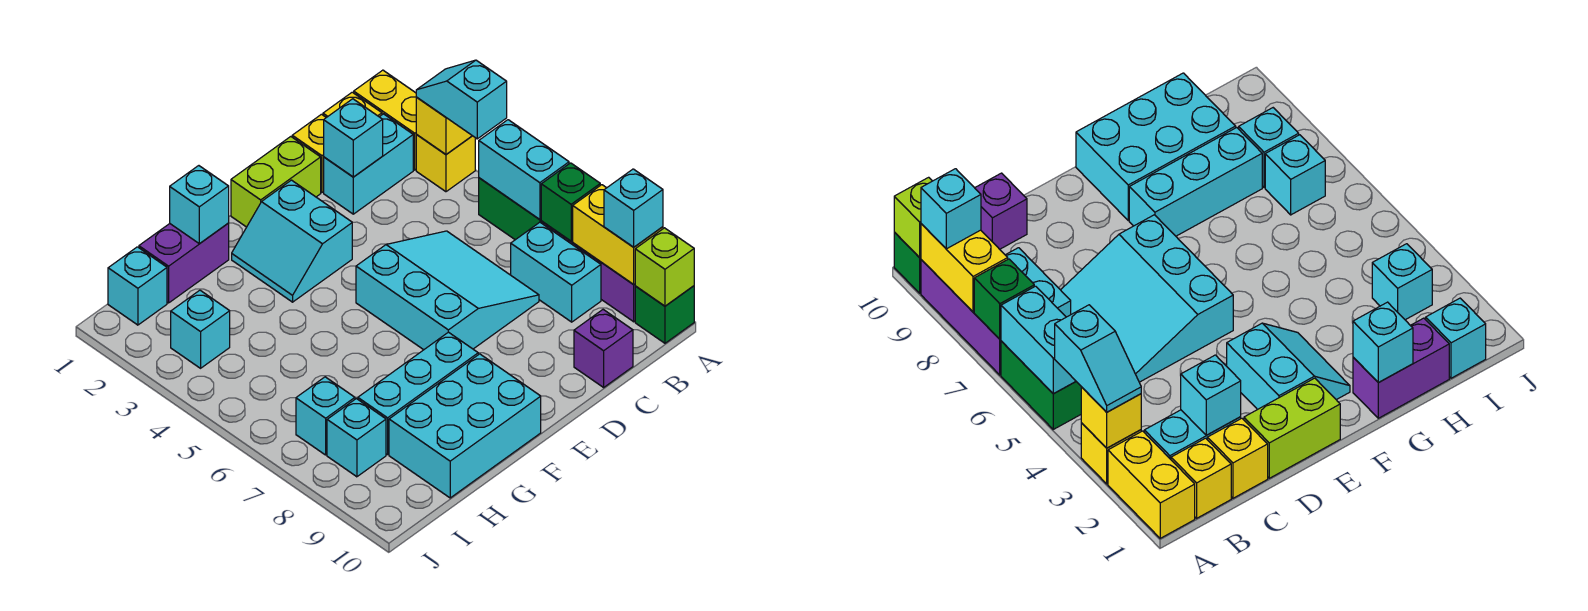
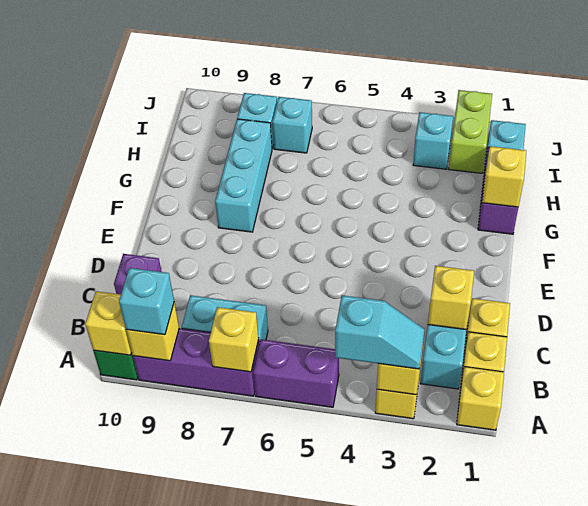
yellow 1x2 brick [354,70,417,170] -> yellow 1x1 brick [457,367,504,430]
green 1x2 brick [479,178,541,240] -> purple 1x2 brick [253,339,339,407]
cyan 1x2 brick [479,120,569,220] -> none
green 1x1 brick [541,163,600,241] -> yellow 1x1 brick [209,307,259,372]
yellow 1x2 brick [573,185,663,284] -> yellow 1x1 brick [126,303,179,361]
lime 1x1 brick [635,228,694,306] -> yellow 1x1 brick [85,291,132,355]
cyan 1x1 brick [324,99,383,177] -> yellow 1x1 brick [428,266,474,330]
cyan 3x3 slope [356,231,539,350] -> none
lime 1x2 brick [231,137,321,227] -> lime 1x2 brick moved to [449,90,492,173]
cyan 2x2 slope [232,180,352,302] -> none
cyan 2x3 brick [389,354,541,498] -> none
cyan 1x1 brick [170,166,229,243] -> yellow 1x1 brick [482,146,526,207]

